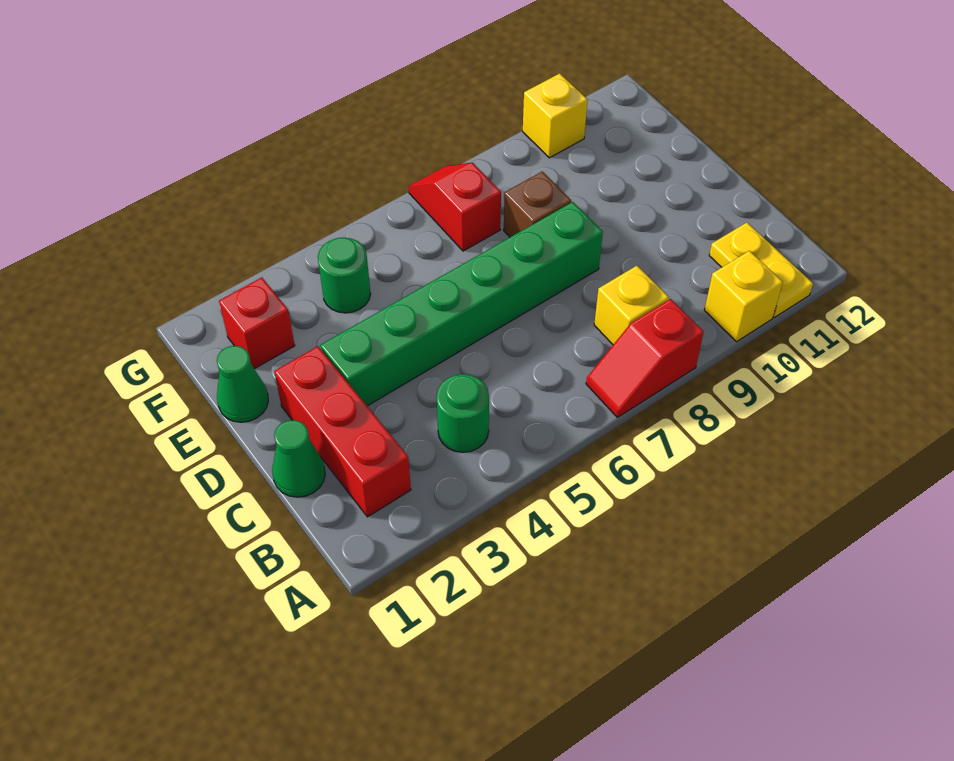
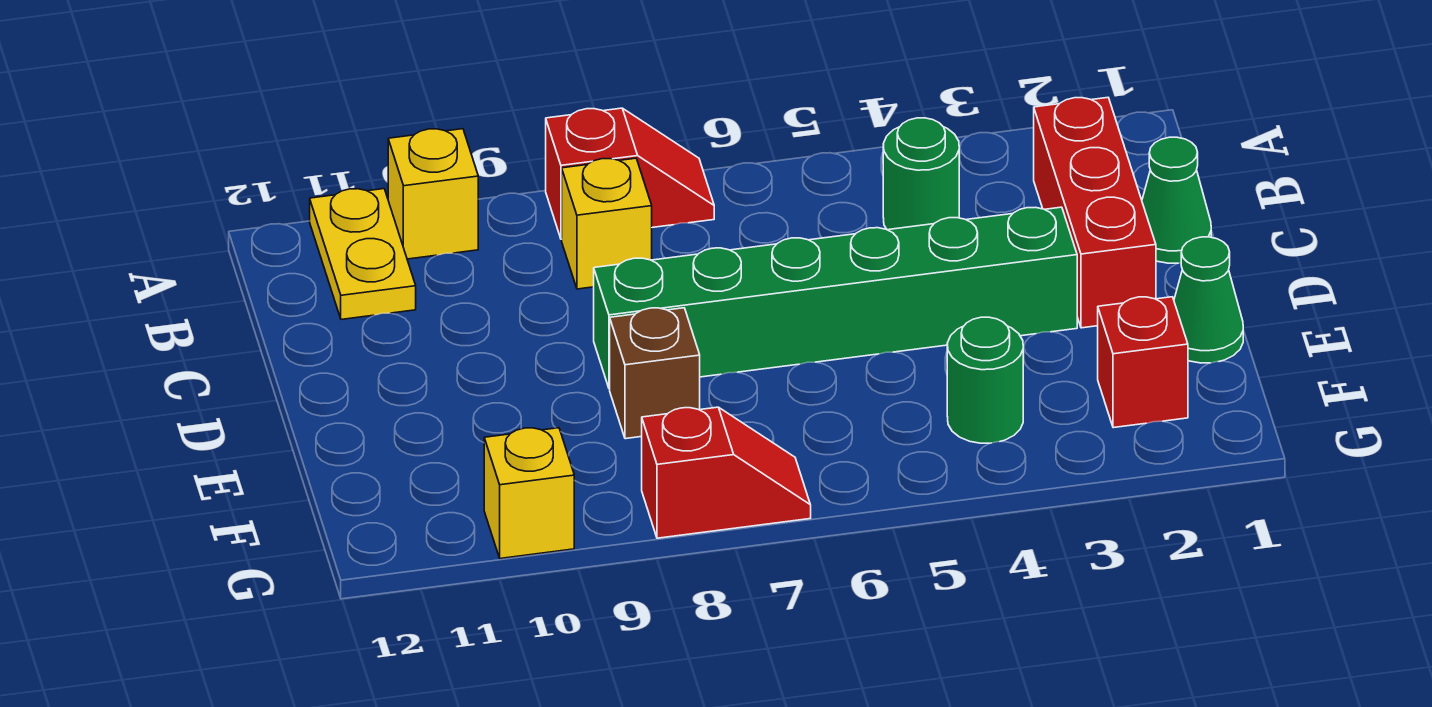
red 1x2 slope [409,163,501,251] -> red 1x2 slope turned to [642,407,811,538]

